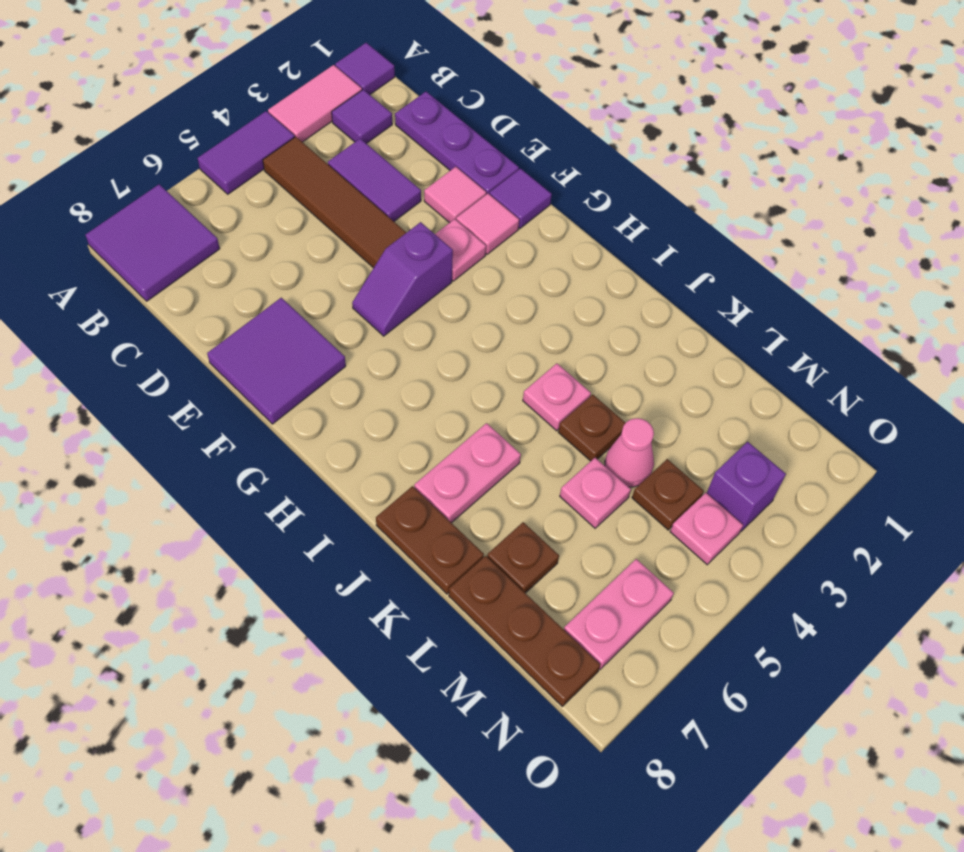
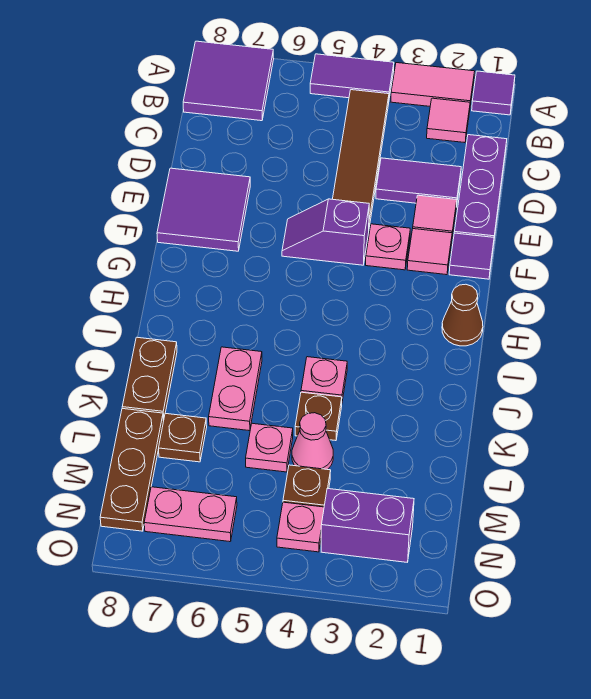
purple 1x1 tile [332,90,392,144] -> pink 1x1 tile [427,98,470,143]
purple 1x2 tile [328,139,421,221] -> purple 1x2 tile turned to [376,158,461,207]
none -> brown 1x1 cone [442,284,483,346]
pink 1x2 plate [414,423,521,523] -> pink 1x2 plate turned to [209,347,262,431]
purple 1x1 brick [707,442,786,531] -> purple 1x2 brick [321,488,414,562]

